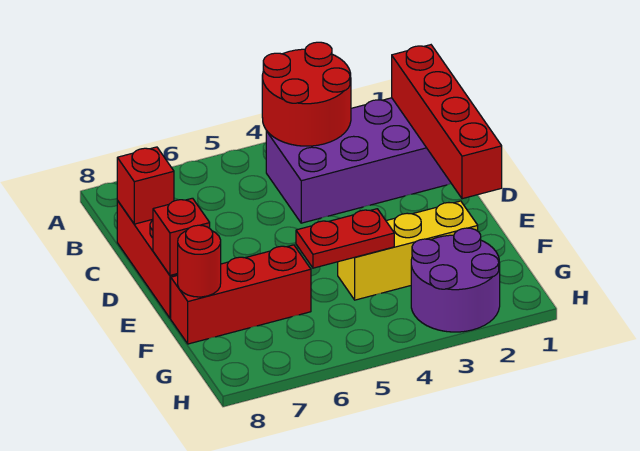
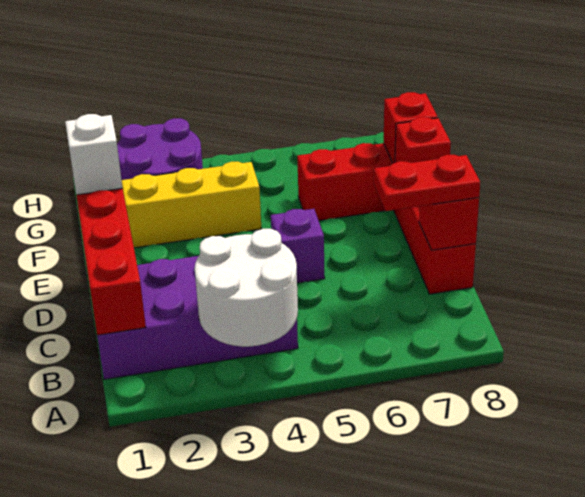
red 2x2 round brick [262,42,351,146] -> white 2x2 round brick [195,229,298,347]
none -> purple 1x1 brick [271,209,325,283]
none -> white 1x1 brick [65,114,122,195]
red 1x2 plate [296,209,394,268] -> red 1x2 plate moved to [374,155,480,211]
red 1x1 round brick [178,225,221,297] -> red 1x1 brick [384,92,438,163]

